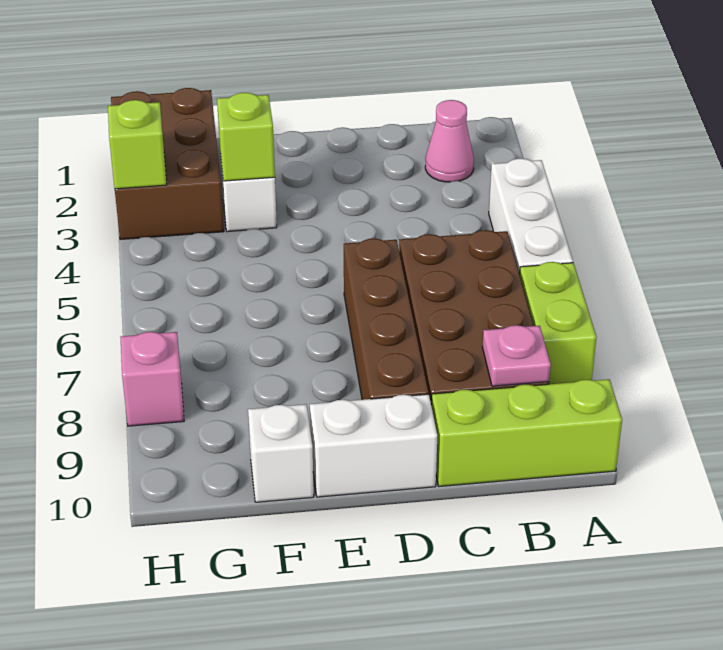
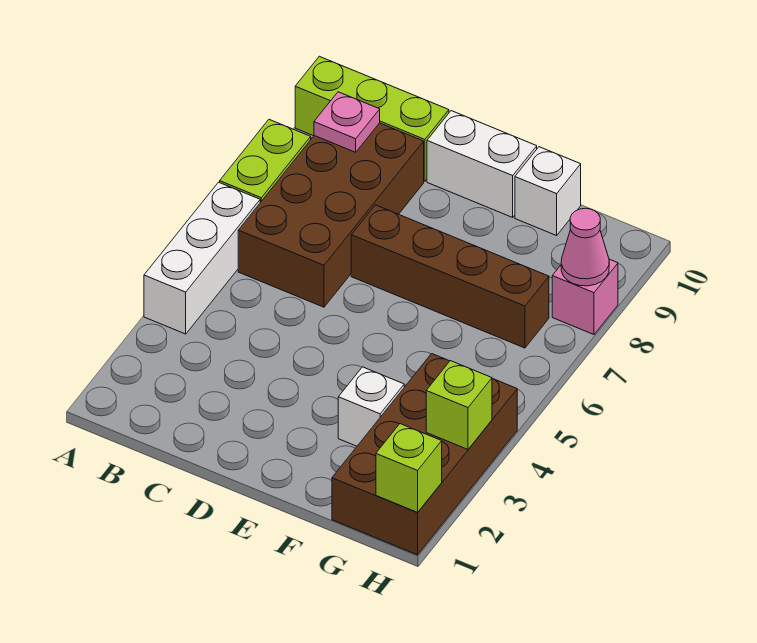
pink 1x1 cone [425,100,474,182] -> pink 1x1 cone moved to [561,208,609,286]
brown 1x4 brick [344,239,428,400] -> brown 1x4 brick turned to [351,205,549,348]
lime 1x1 brick [217,93,275,181] -> lime 1x1 brick moved to [376,424,442,513]
brown 2x3 brick [111,88,224,240] -> brown 2x4 brick [332,354,517,555]

